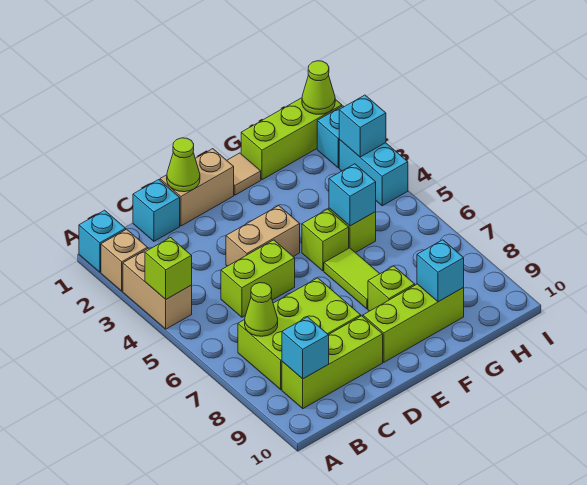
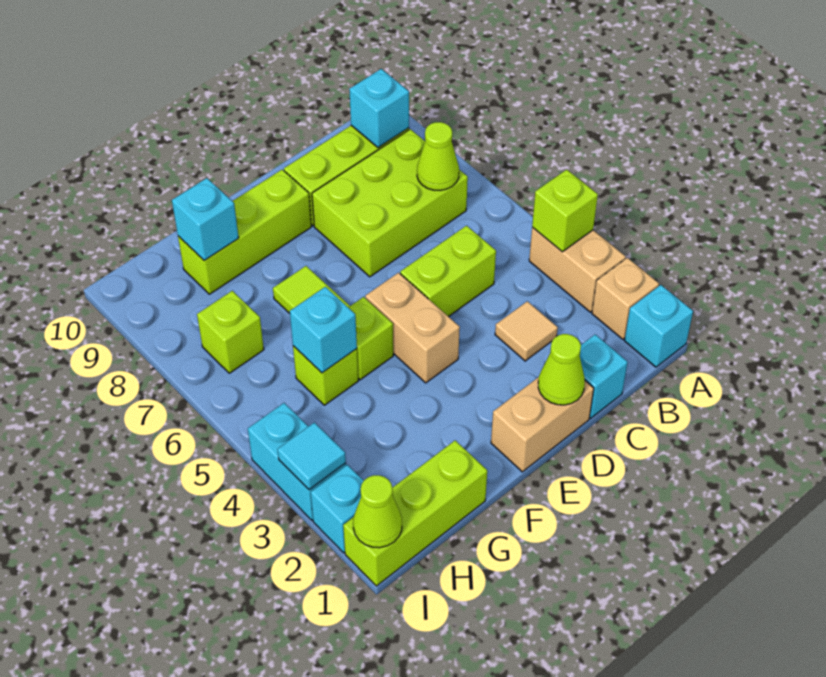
tan 1x2 brick [226,206,300,266] -> tan 1x2 brick turned to [365,273,460,383]
tan 1x1 tile [227,153,261,195] -> tan 1x1 tile moved to [495,301,558,361]
lime 1x1 brick [368,266,415,311] -> lime 1x1 brick moved to [197,291,264,373]
cyan 1x1 brick [339,95,386,157] -> cyan 1x1 tile [278,422,346,490]

